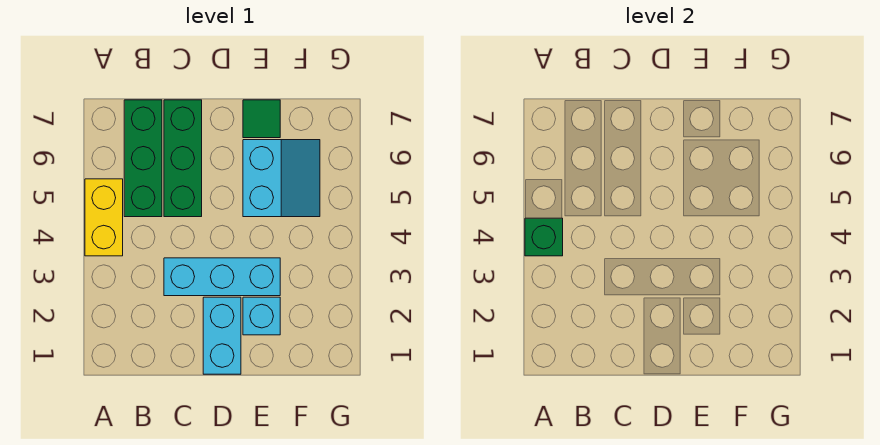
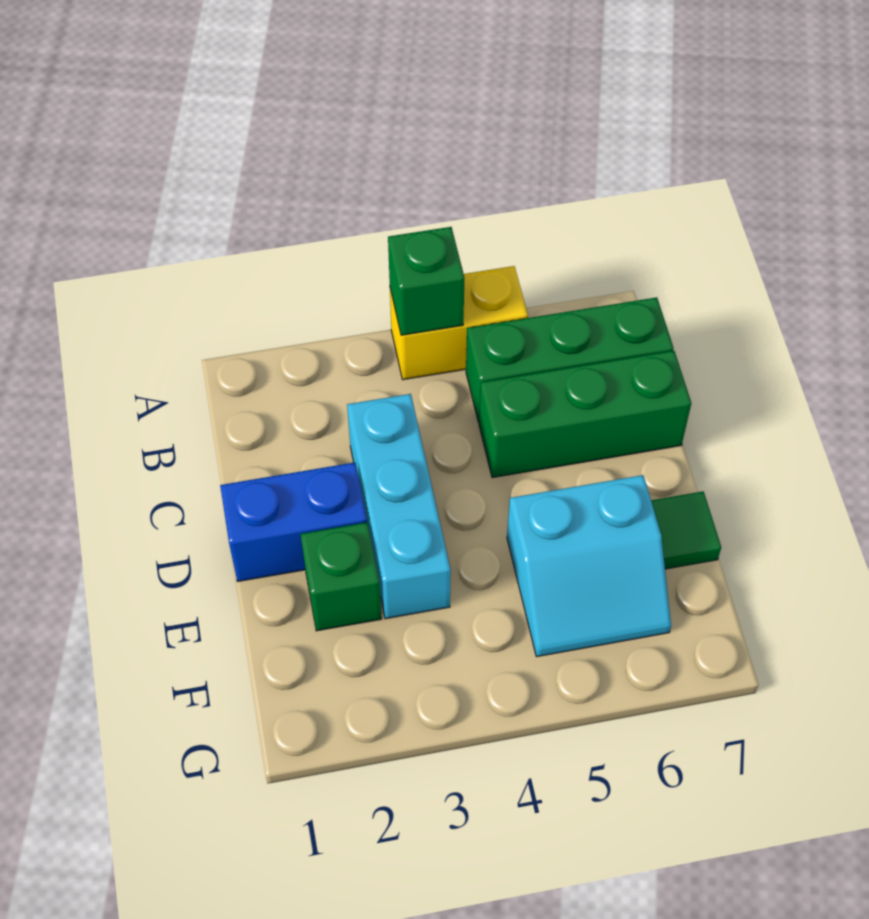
cyan 1x2 brick [203,297,241,374] -> blue 1x2 brick [220,463,367,581]
cyan 1x1 brick [243,297,280,335] -> green 1x1 brick [301,522,382,631]

